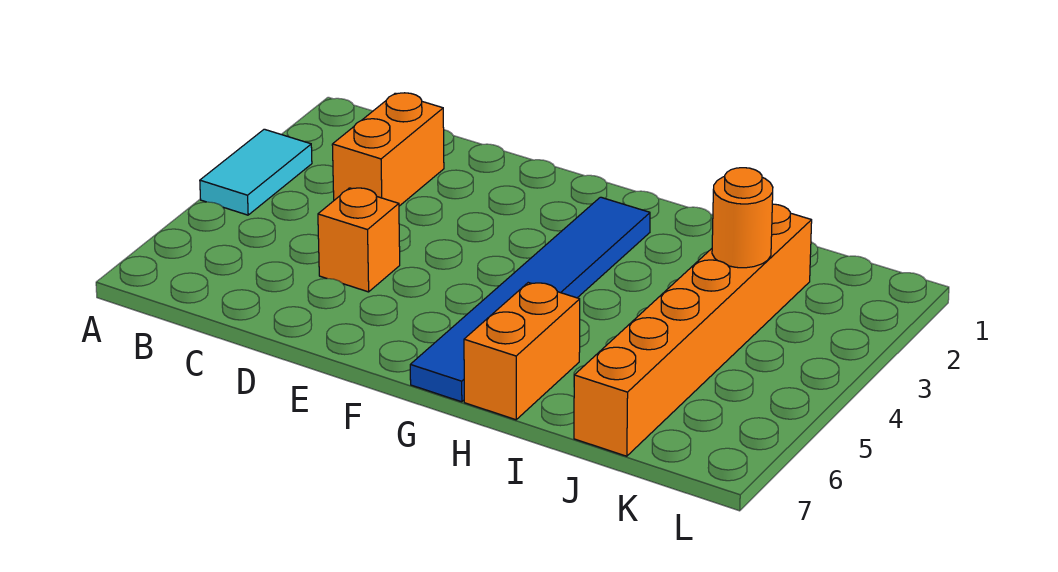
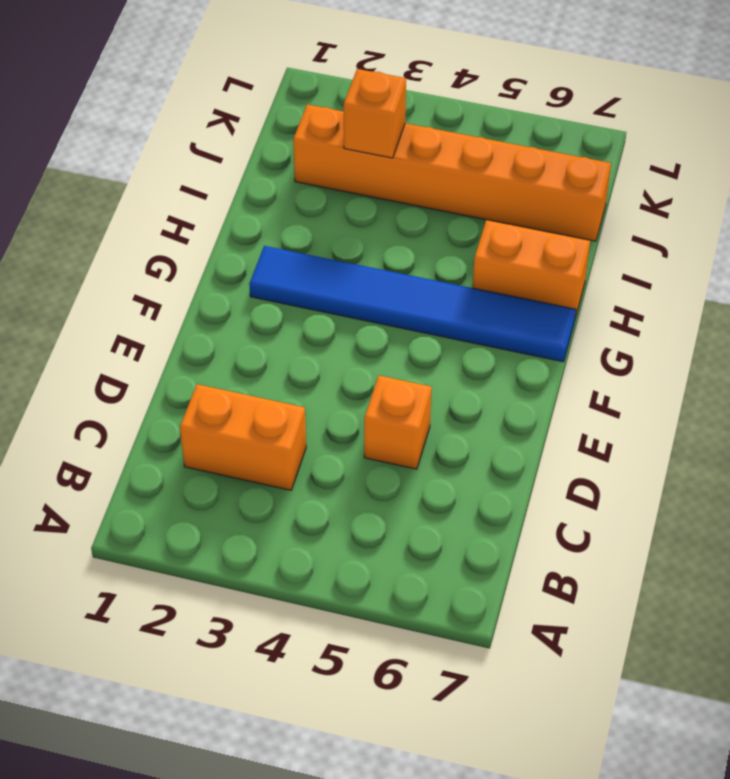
cyan 1x2 tile [200,129,312,215] -> none
orange 1x1 round brick [712,168,773,268] -> orange 1x1 brick [344,69,406,158]

